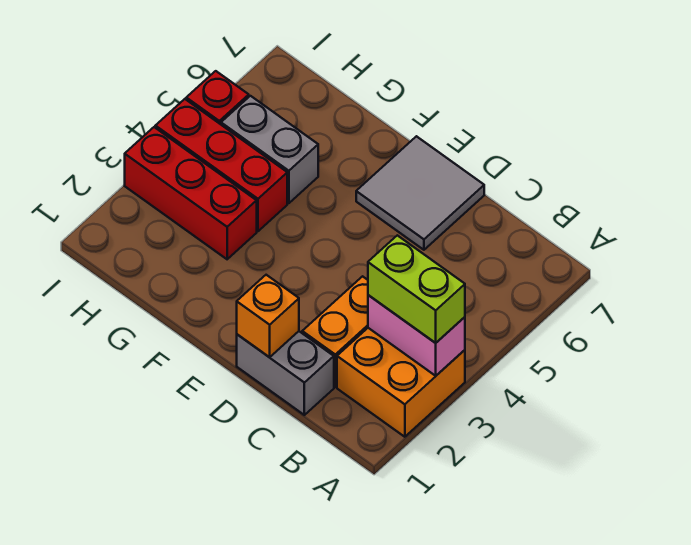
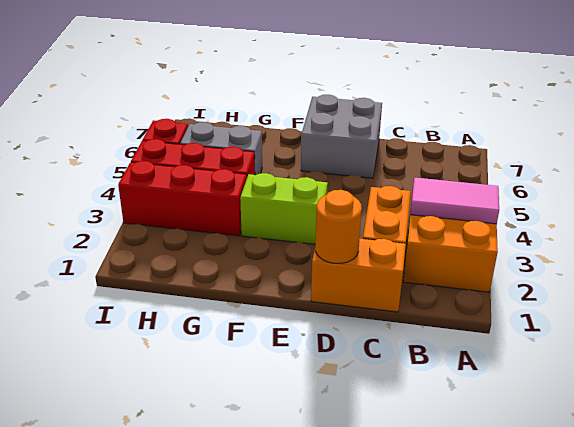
pink 1x2 brick [368,295,465,376] -> pink 1x2 tile [411,178,499,224]
lime 1x2 brick [368,235,465,343] -> lime 1x2 brick moved to [240,173,328,244]
grey 1x2 brick [237,331,334,415] -> orange 1x2 brick [311,238,406,312]
orange 1x1 brick [237,275,299,357] -> orange 1x1 round brick [315,190,362,264]
grey 2x2 tile [356,136,484,250] -> grey 2x2 brick [301,95,382,178]

